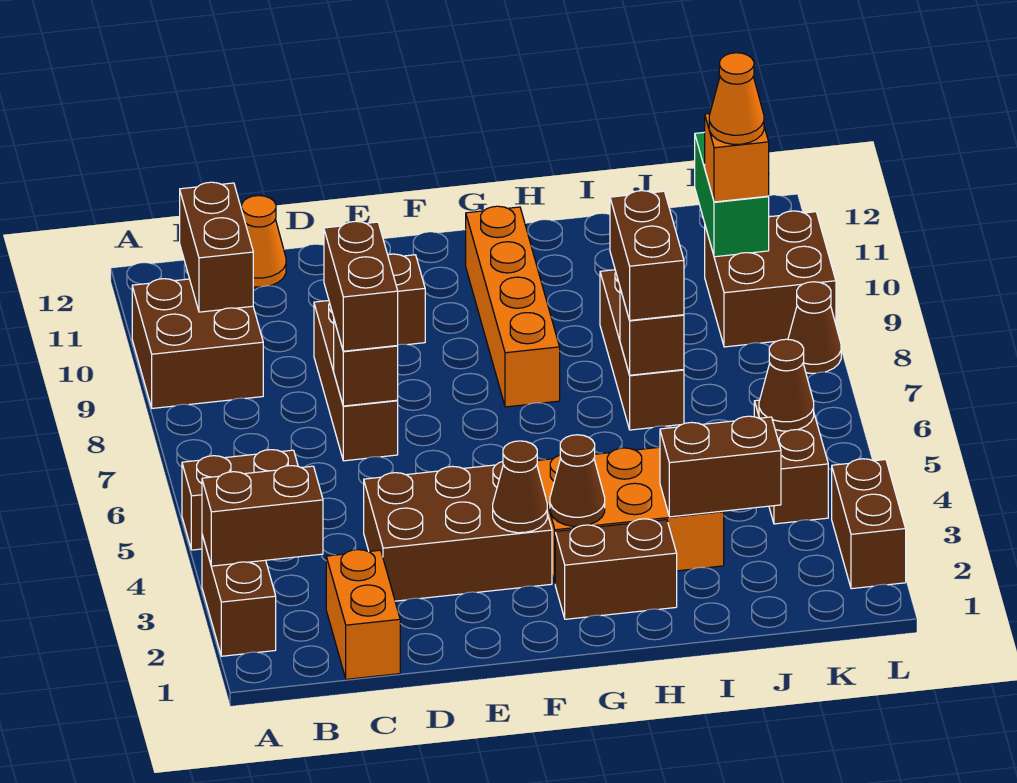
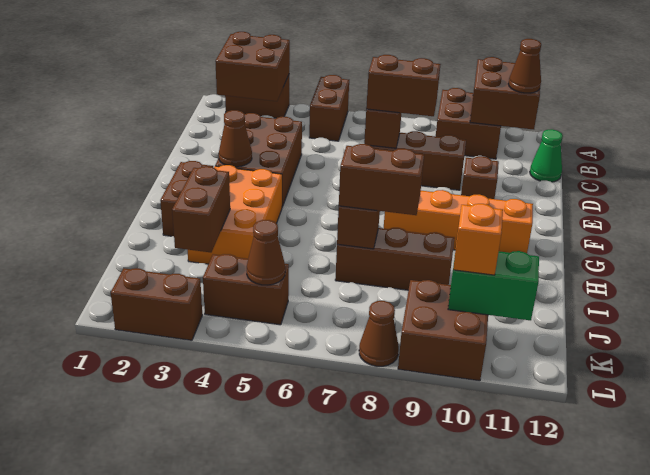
brown 1x2 brick [202,466,323,566] -> brown 2x2 brick [215,32,290,101]
brown 1x2 brick [180,182,253,312] -> brown 2x2 brick [470,57,540,129]
orange 1x2 brick [326,550,400,679] -> none
orange 1x1 cone [242,196,286,287] -> green 1x1 cone [530,129,563,182]
brown 1x1 cone [550,435,605,526] -> brown 1x1 cone moved to [508,39,541,93]
orange 1x1 cone [709,53,764,144] -> none

